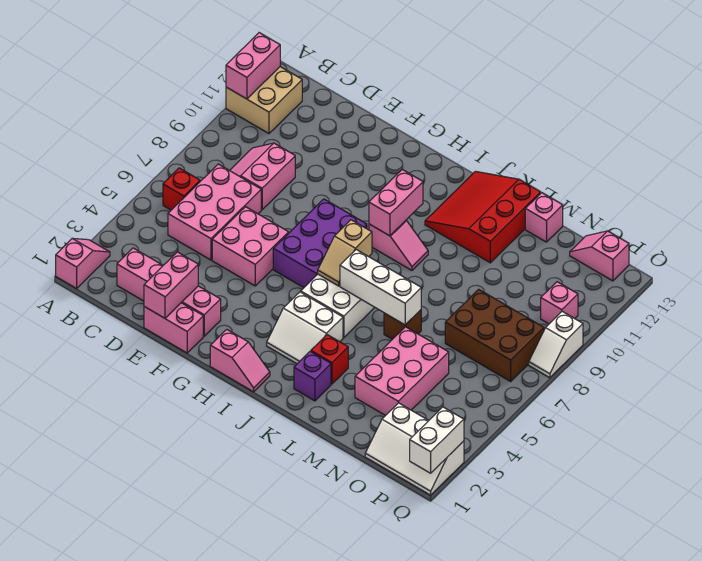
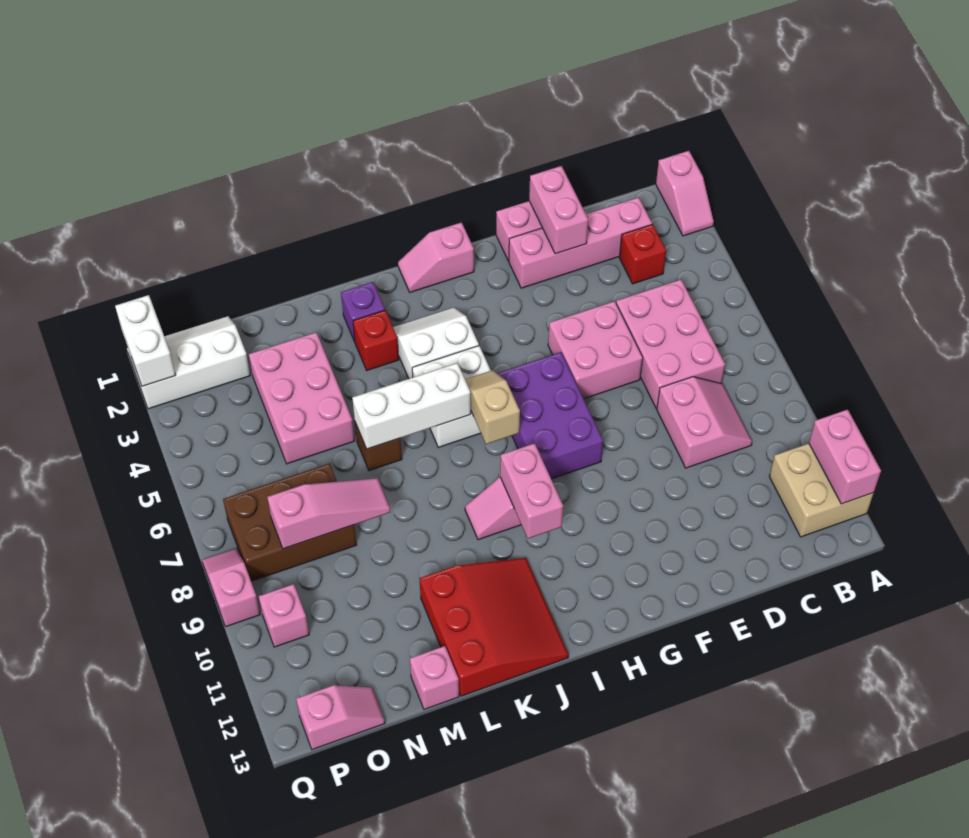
red 1x1 brick [163,168,200,210] -> red 1x1 brick moved to [619,224,666,284]
none -> pink 1x3 slope [267,478,390,549]
white 1x2 slope [529,311,583,378] -> pink 1x2 slope [202,548,260,627]

